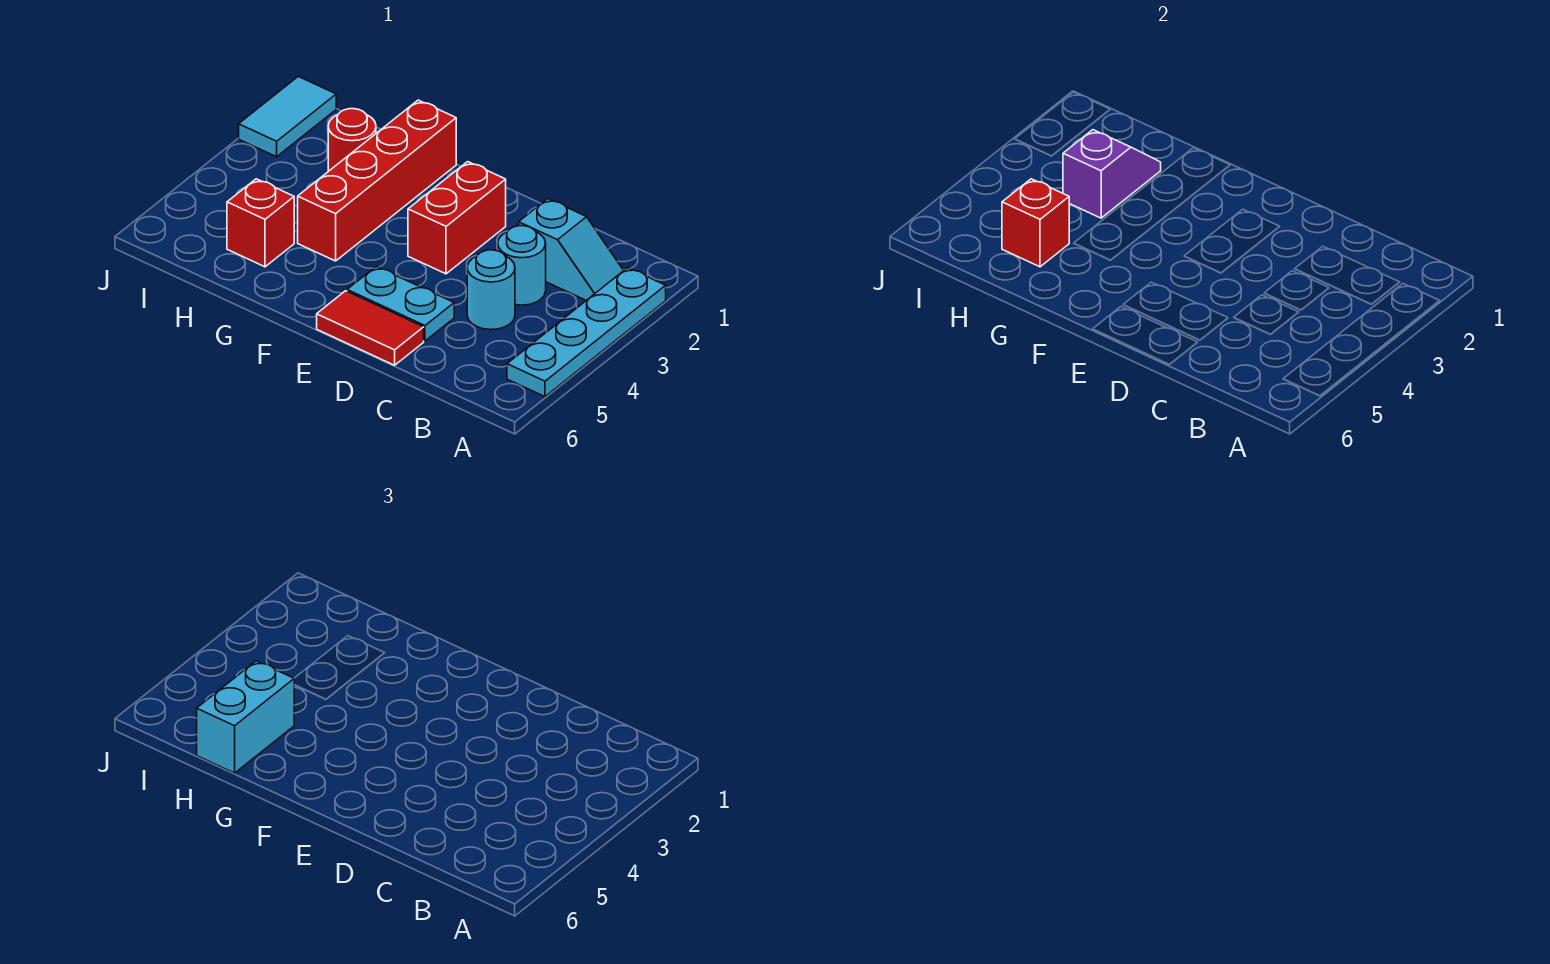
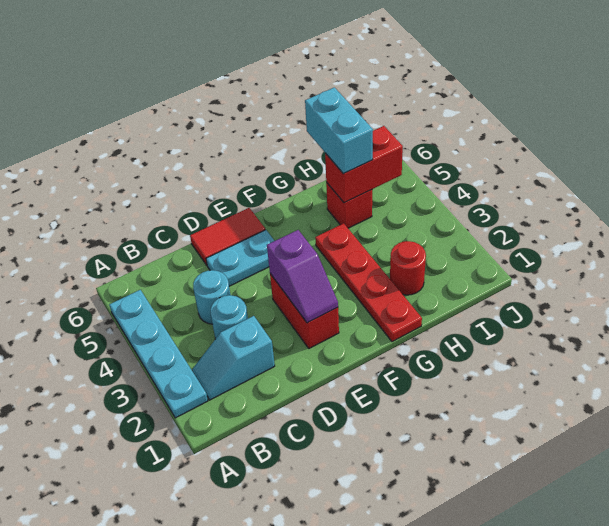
red 1x4 brick [298,100,456,261] -> red 1x4 plate [315,223,422,342]
purple 1x2 slope [1063,130,1161,218] -> purple 1x2 slope moved to [267,230,338,323]
red 1x1 brick [1002,179,1069,267] -> red 1x2 brick [325,126,403,203]
cyan 1x2 tile [239,76,336,157] -> none

